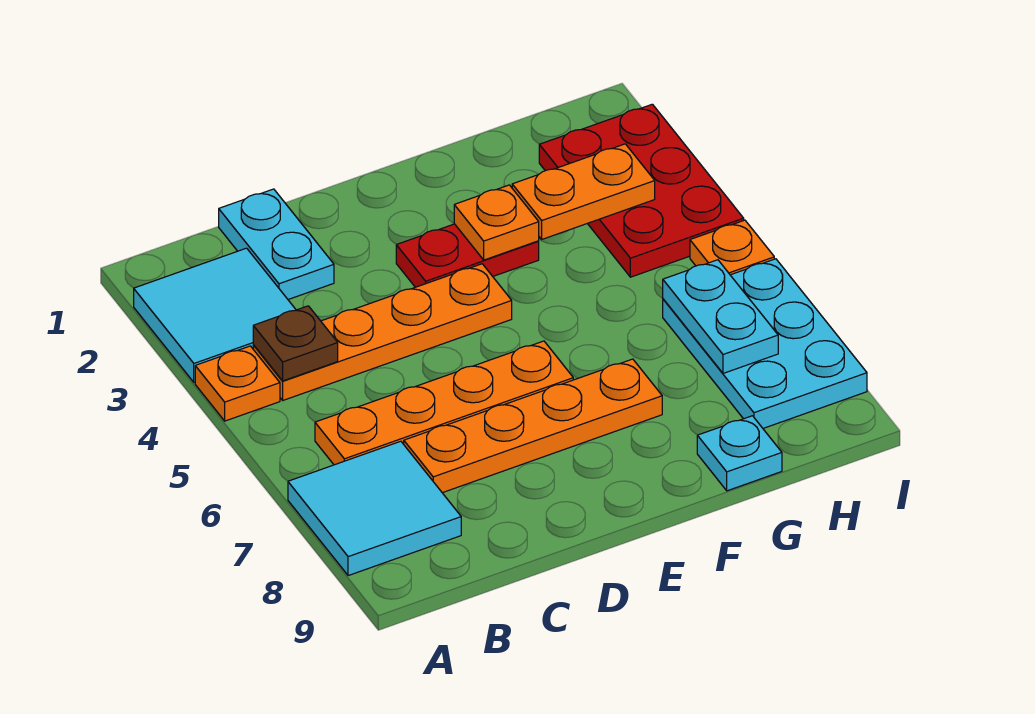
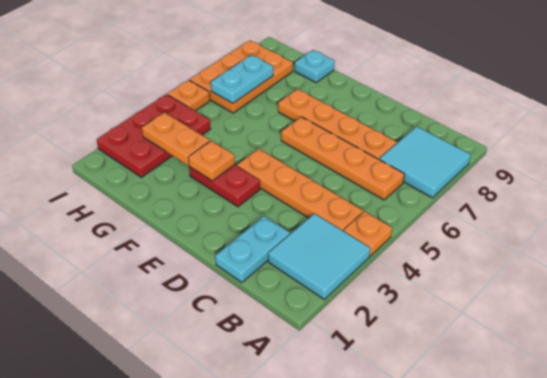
brown 1x1 plate [253,306,338,381] -> none
cyan 2x3 plate [663,259,867,428] -> orange 2x3 plate [190,40,293,113]

